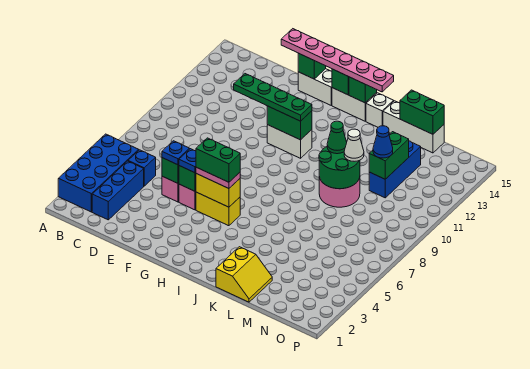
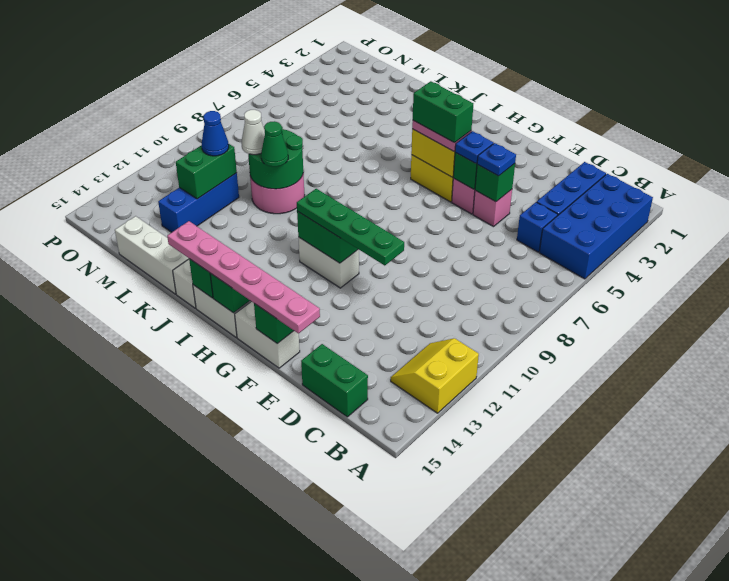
yellow 2x2 slope [216,247,272,302] -> yellow 2x2 slope moved to [391,338,479,413]
green 1x2 brick [400,90,444,134] -> green 1x2 brick moved to [301,344,368,417]

